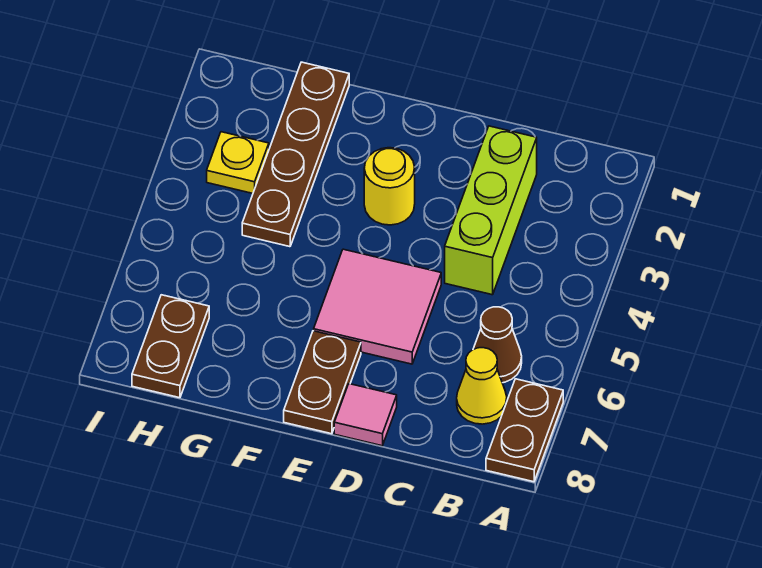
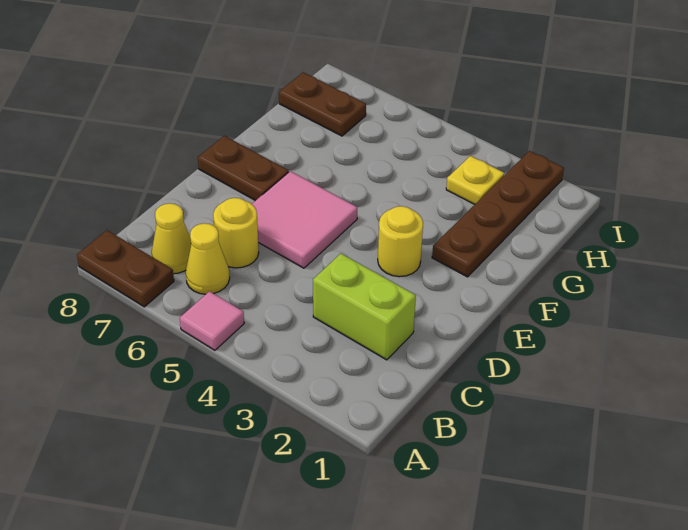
brown 1x1 cone [473,307,522,383] -> yellow 1x1 cone [186,223,230,294]
lime 1x3 brick [445,126,537,295] -> lime 1x2 brick [313,254,416,360]
none -> yellow 1x1 round brick [213,198,259,268]
pink 1x1 tile [334,384,397,446] -> pink 1x1 tile moved to [180,291,244,350]
brown 1x4 plate [242,62,349,247] -> brown 1x4 plate turned to [432,151,564,277]

